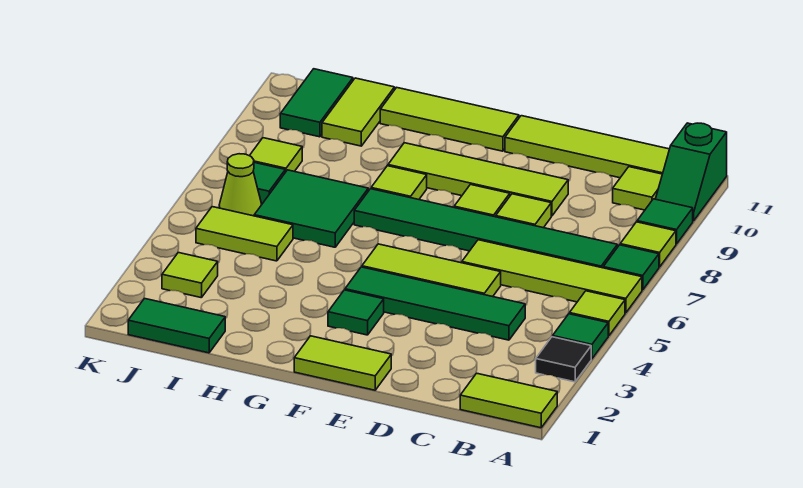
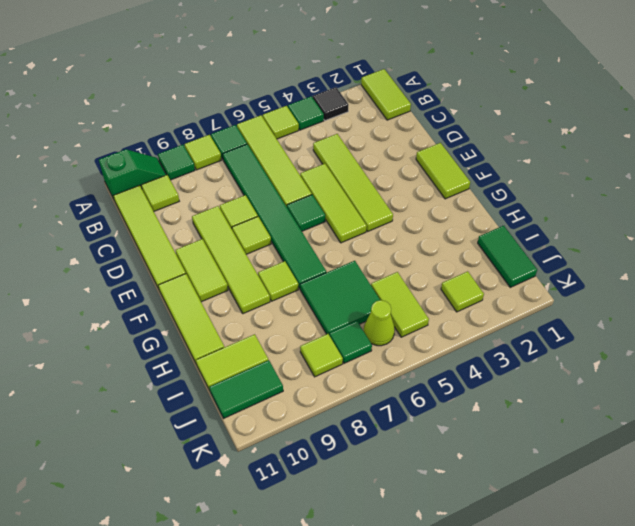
green 1x4 tile [345,267,525,340] -> lime 1x4 tile [313,134,393,232]
none -> lime 1x2 tile [176,239,228,302]
green 1x1 tile [328,290,384,335] -> green 1x1 tile moved to [287,195,325,231]

